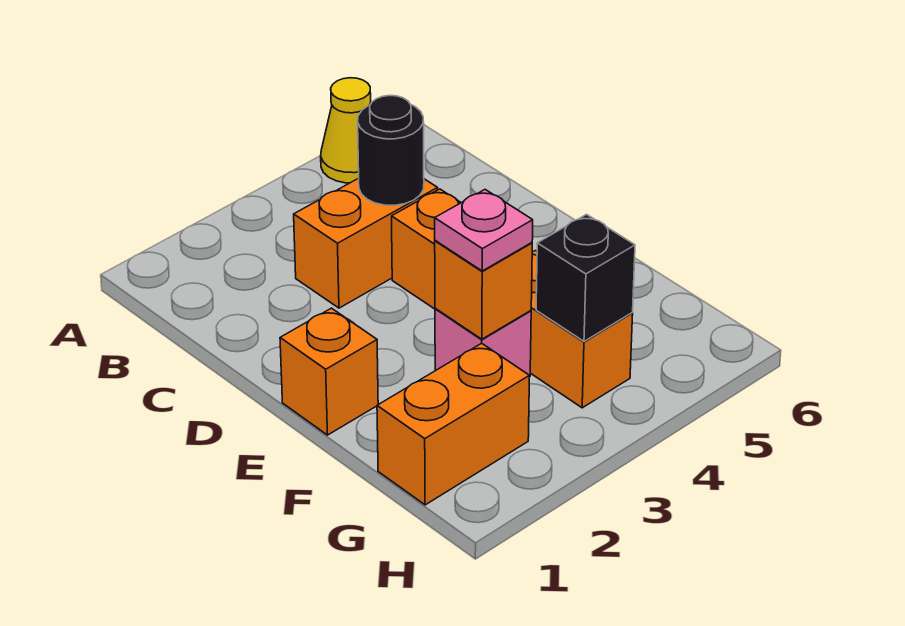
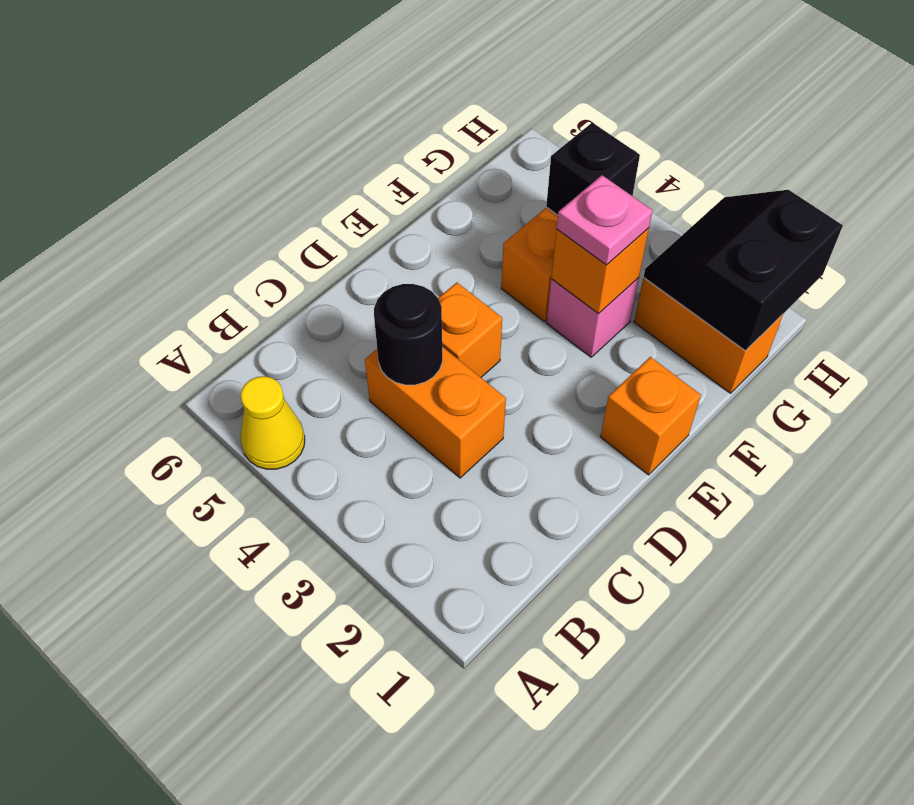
none -> black 2x2 slope [644,190,843,351]

